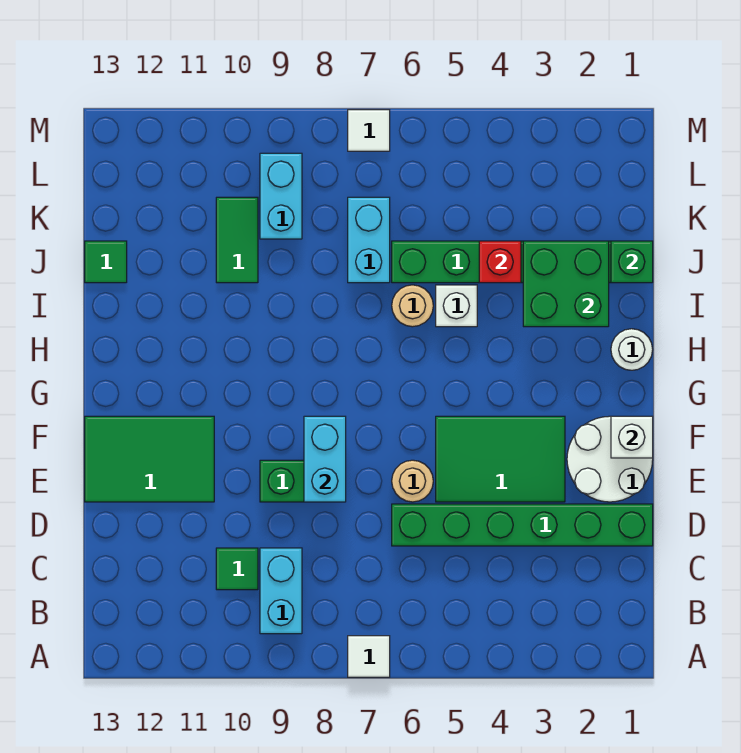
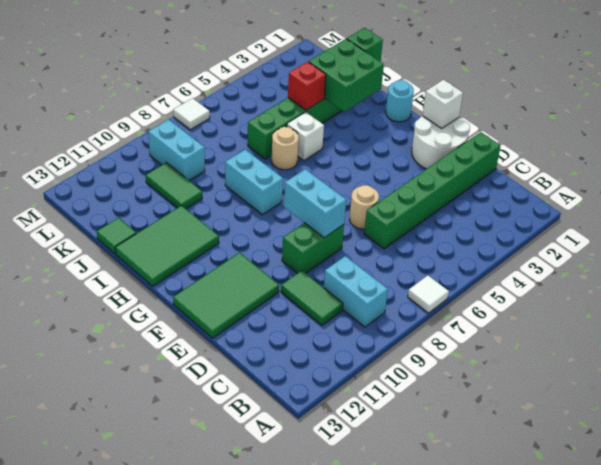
green 1x1 tile [216,548,258,590] -> green 1x2 tile [281,271,343,325]
green 2x3 tile [436,416,565,502] -> green 2x3 tile moved to [115,205,219,286]
white 1x1 round brick [611,329,653,370] -> cyan 1x1 round brick [386,80,414,122]
cyan 1x2 brick [348,197,390,283] -> cyan 1x2 brick moved to [225,150,283,215]

